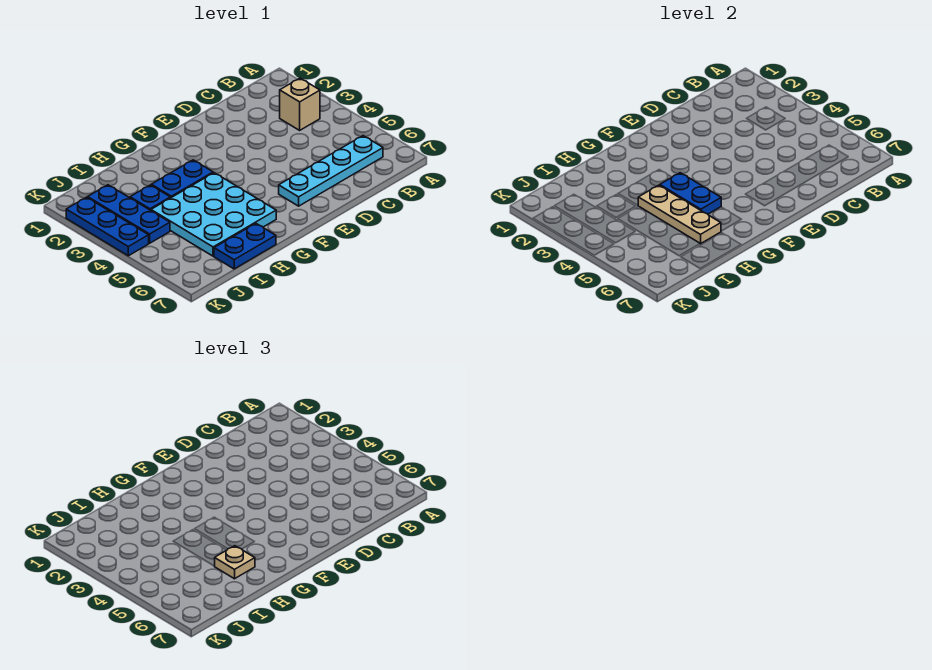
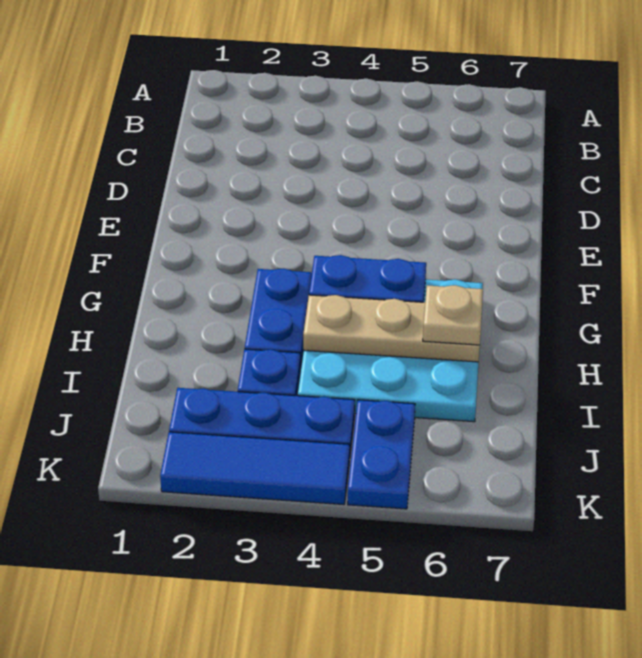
tan 1x1 brick [280,78,320,130] -> none
cyan 1x4 plate [279,136,383,206] -> none
blue 1x2 plate [214,223,276,269] -> blue 1x2 plate moved to [348,400,415,509]
blue 1x3 plate [66,197,149,256] -> blue 1x3 tile [160,432,350,505]

